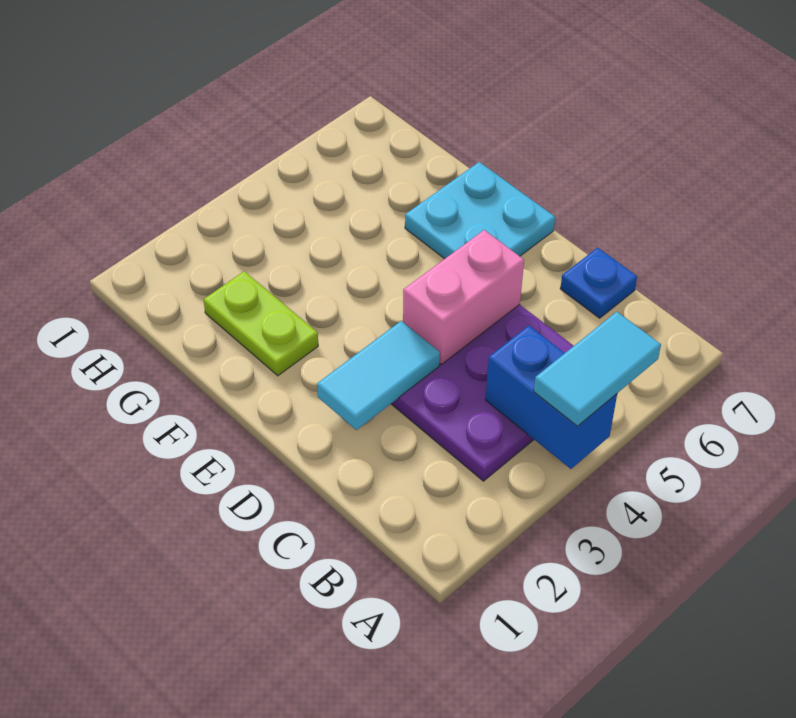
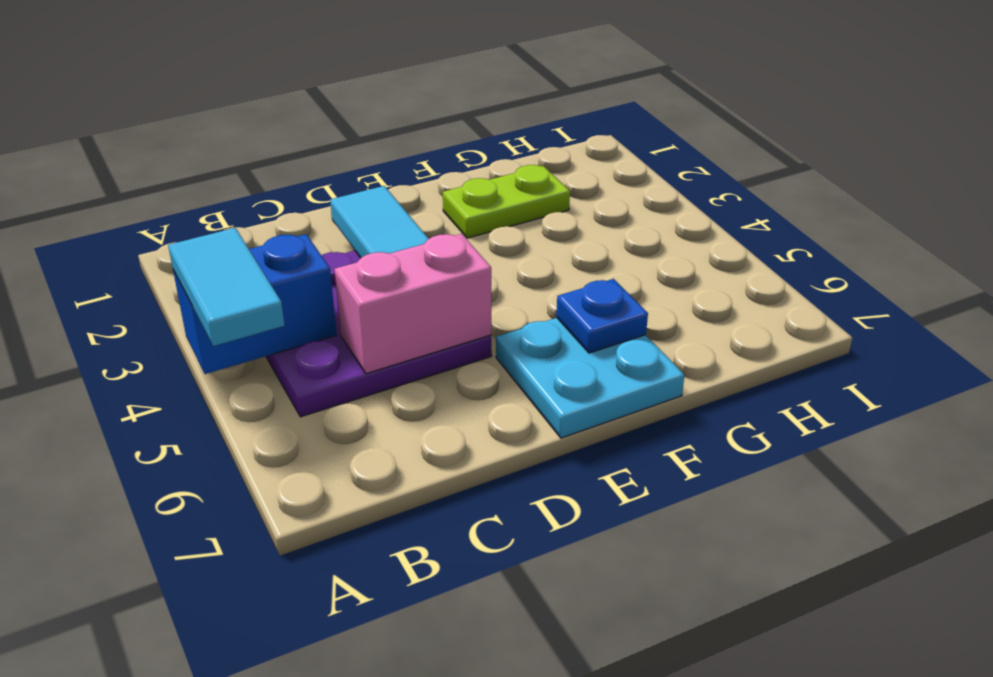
blue 1x1 plate [560,248,637,318] -> blue 1x1 plate moved to [557,279,648,353]
pink 1x2 brick [403,230,524,364] -> pink 1x2 brick turned to [334,234,491,374]

